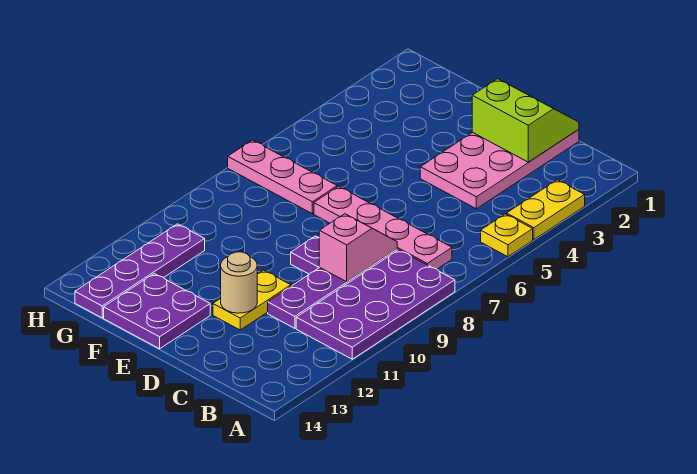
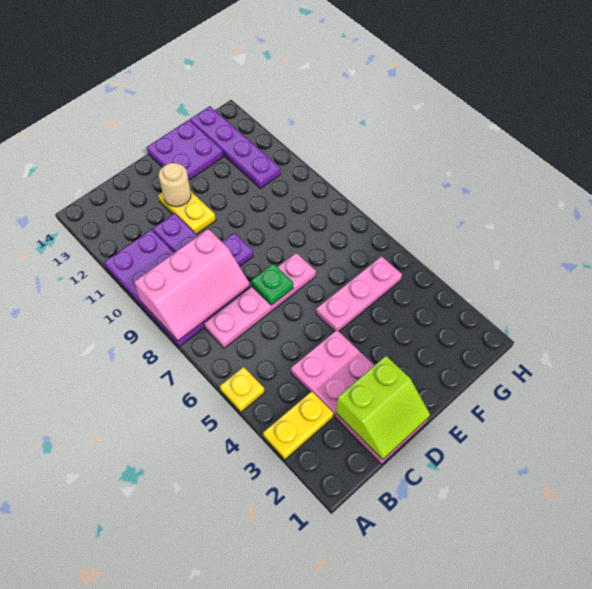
yellow 1x2 plate [507,180,585,240] -> yellow 1x2 plate turned to [263,391,334,459]
pink 1x2 slope [319,214,397,282] -> pink 2x3 slope [134,229,250,341]
none -> green 1x1 plate [251,264,293,305]
pink 1x3 plate [228,140,337,214] -> pink 1x3 plate moved to [316,256,402,332]

